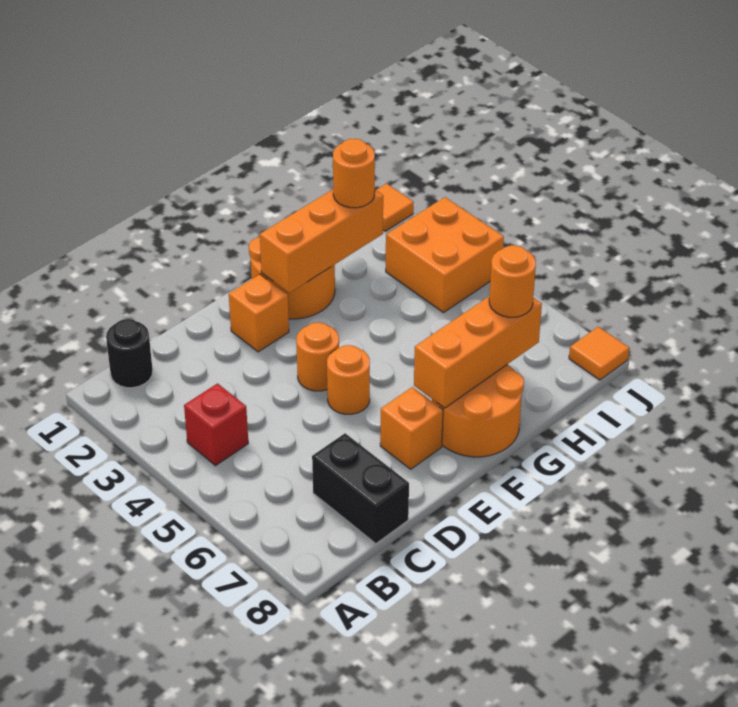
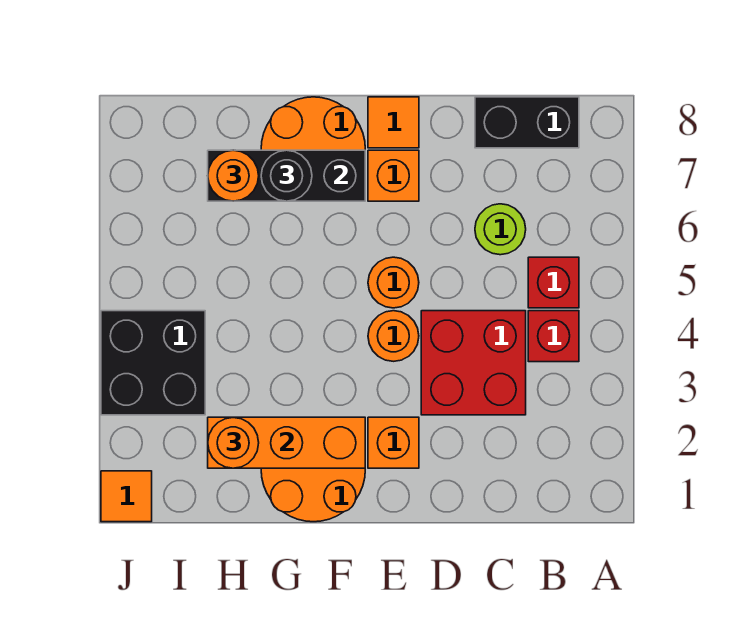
black 1x1 round brick [106,319,153,388] -> black 1x1 round brick moved to [261,150,312,201]
none -> red 1x1 brick [528,257,579,308]
none -> red 2x2 brick [421,311,526,415]
none -> lime 1x1 round brick [475,204,526,255]
black 1x2 brick [312,433,409,544] -> black 1x2 brick turned to [475,97,579,148]
orange 1x3 brick [414,296,542,408] -> black 1x3 brick [208,150,365,201]
orange 2x2 brick [386,197,504,312] -> black 2x2 brick [101,311,205,415]
orange 1x1 tile [569,327,629,380] -> orange 1x1 tile moved to [368,97,419,148]

